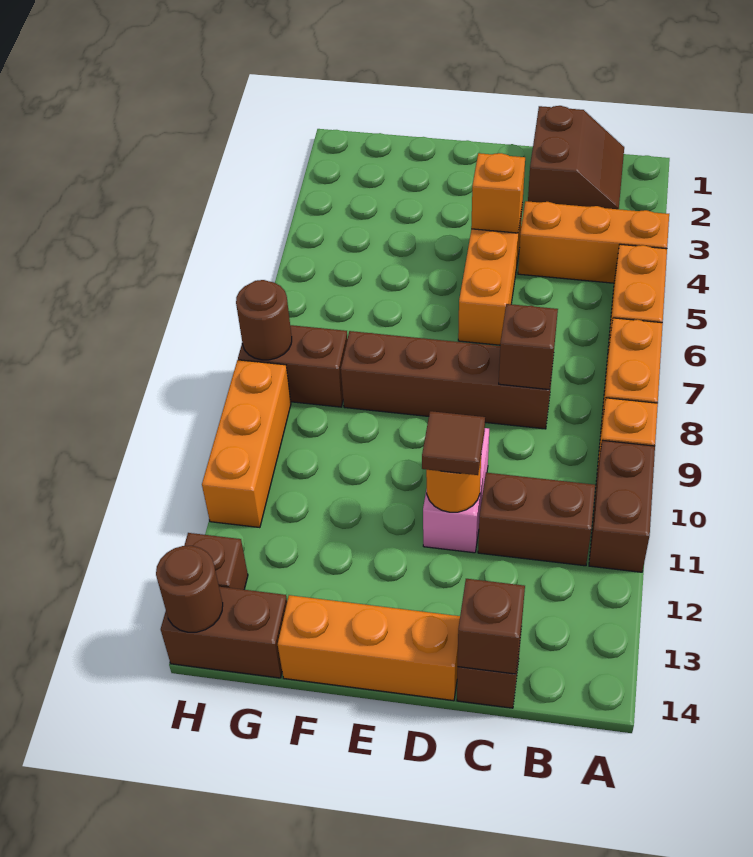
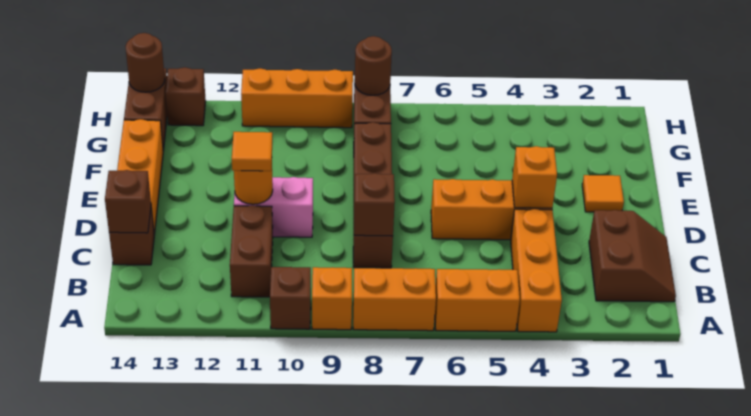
brown 1x2 brick [589,440,655,572] -> brown 1x1 brick [270,267,311,329]
brown 2x2 slope [528,106,624,209] -> brown 2x2 slope turned to [589,210,676,302]
brown 1x1 tile [422,411,485,475] -> orange 1x1 tile [232,132,272,171]
none -> orange 1x1 tile [582,175,624,212]

